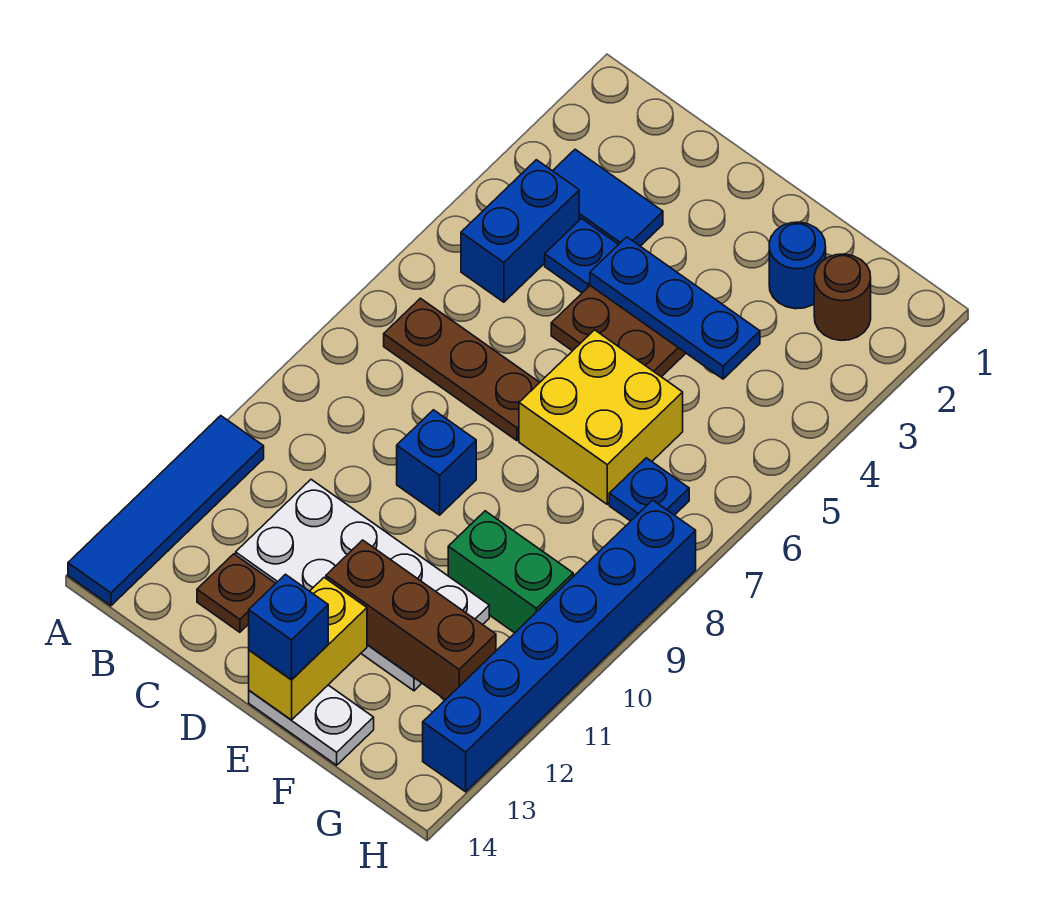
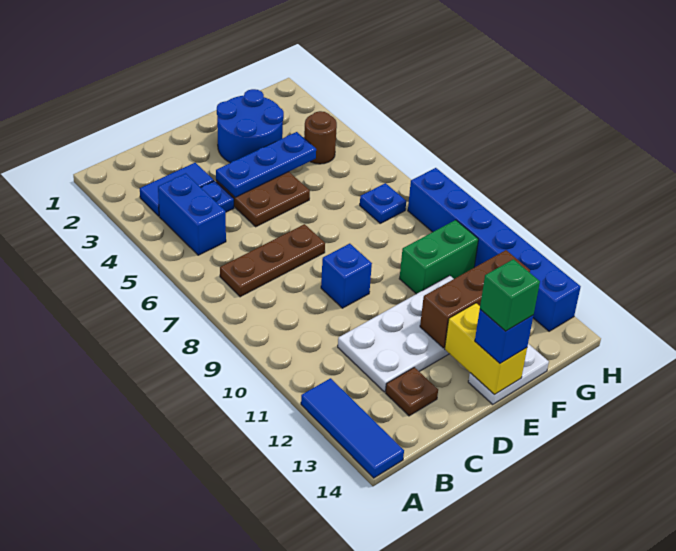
blue 1x4 tile [68,416,264,606] -> blue 1x3 tile [301,378,404,478]
yellow 2x2 brick [519,330,683,504] -> none
none -> green 1x1 brick [480,259,540,331]
blue 1x1 round brick [769,222,826,309] -> blue 2x2 round brick [217,89,284,163]
brown 1x1 round brick [814,254,871,340] -> brown 1x1 round brick moved to [304,111,337,164]

